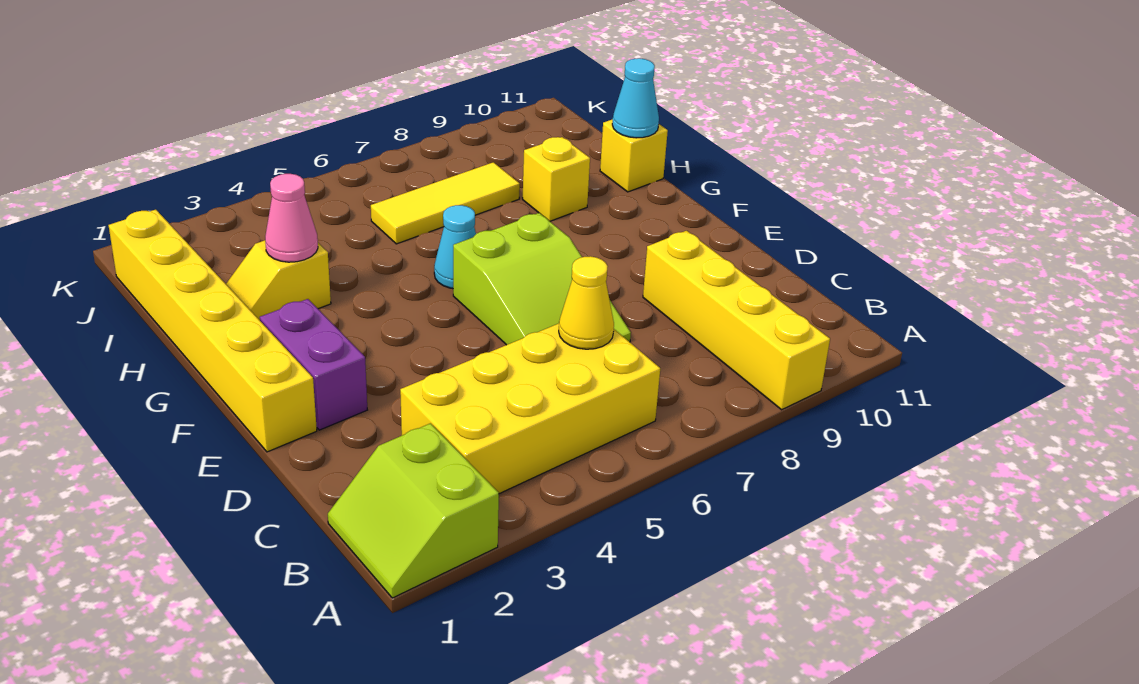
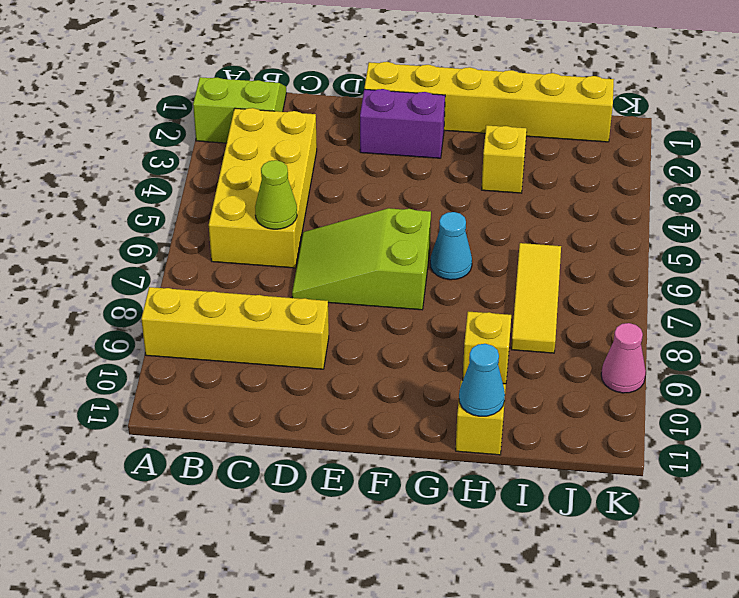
yellow 1x1 cone [559,256,614,349] -> lime 1x1 cone [255,160,297,229]
pink 1x1 cone [265,174,318,262] -> pink 1x1 cone moved to [601,323,646,393]

